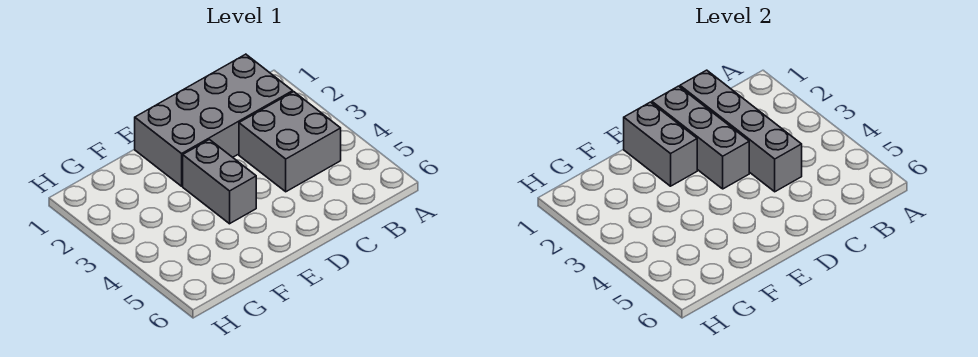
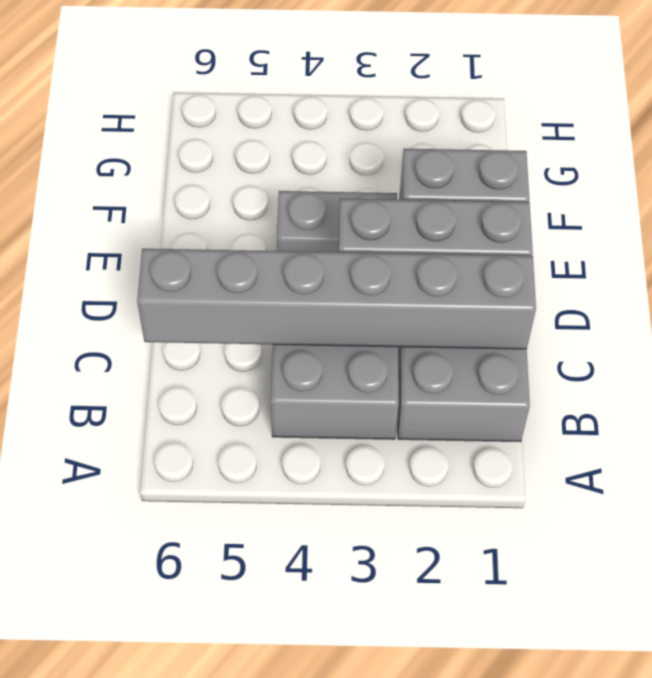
grey 1x4 brick [680,70,802,192] -> grey 1x6 brick [137,249,536,349]

